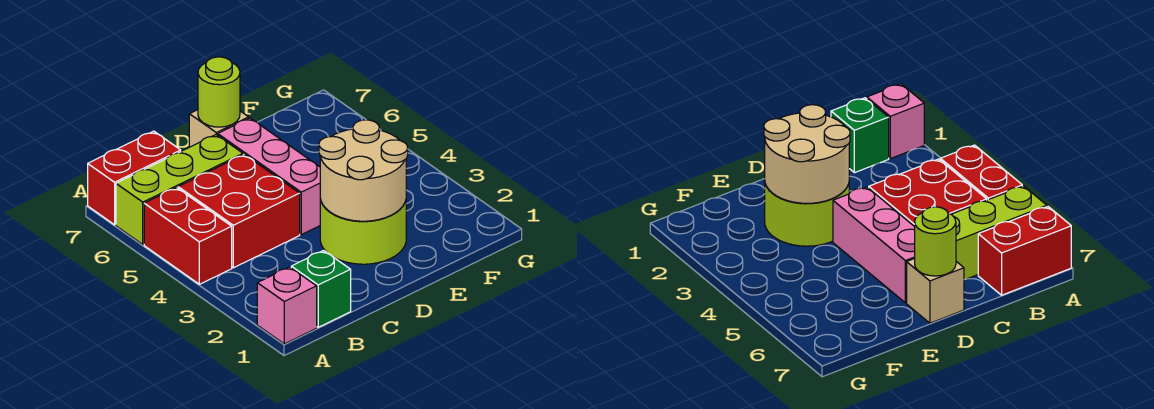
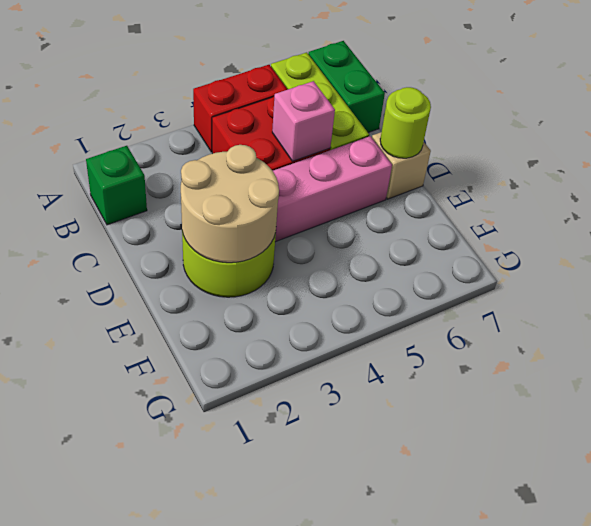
pink 1x1 brick [257,267,317,344] -> pink 1x1 brick moved to [272,81,335,161]
red 1x2 brick [88,131,181,225] -> green 1x2 brick [308,41,385,133]

